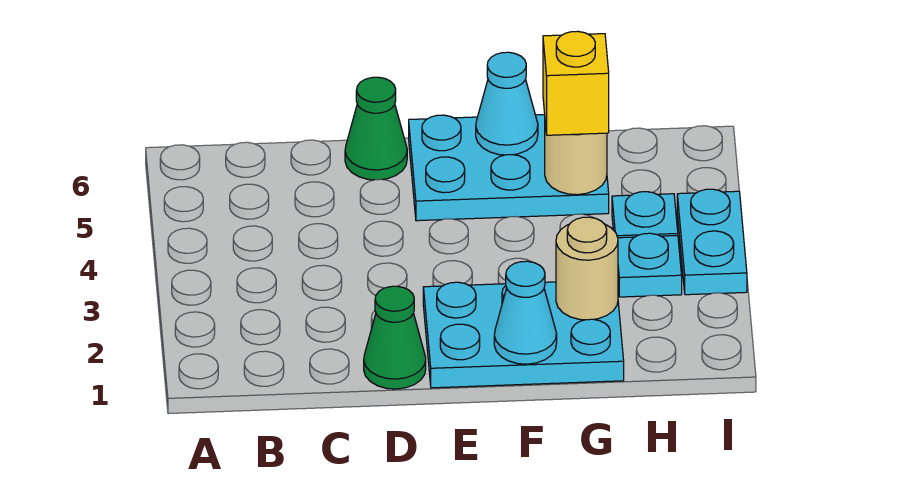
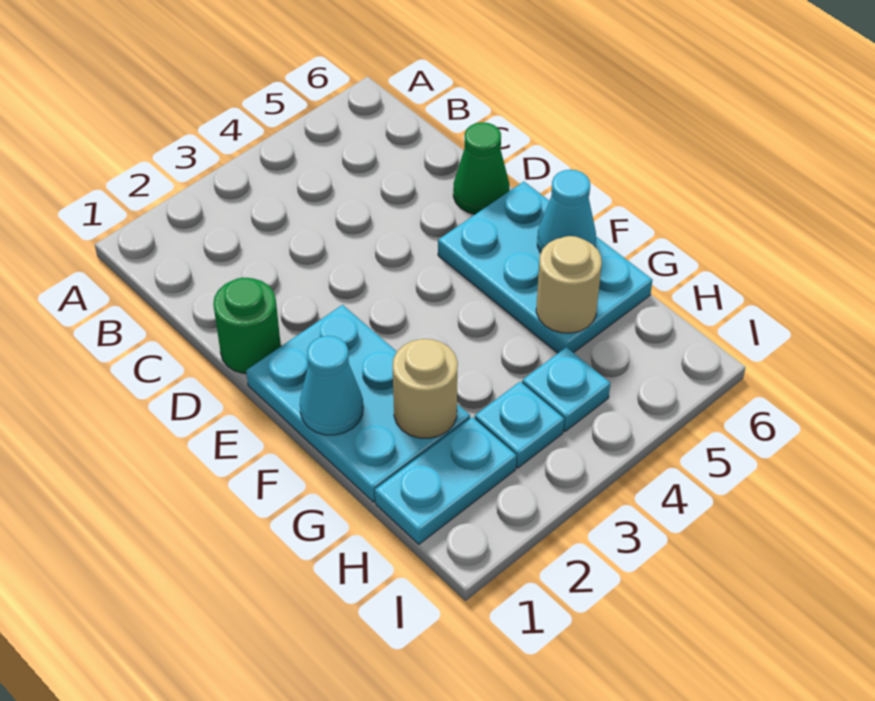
green 1x1 cone [364,286,426,389] -> green 1x1 round brick [213,278,281,374]
yellow 1x1 brick [543,31,609,135] -> none
cyan 1x2 plate [677,189,747,295] -> cyan 1x2 plate moved to [375,417,516,544]

